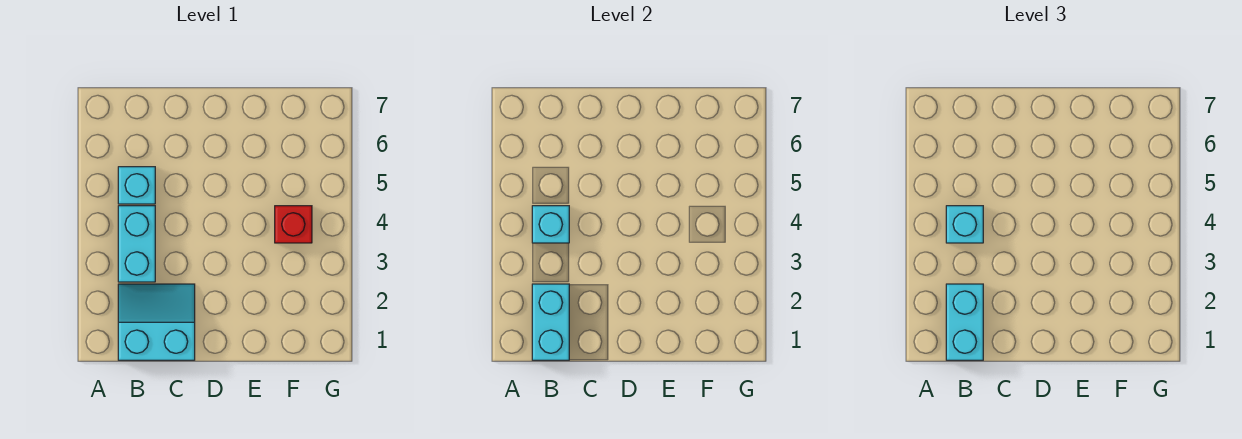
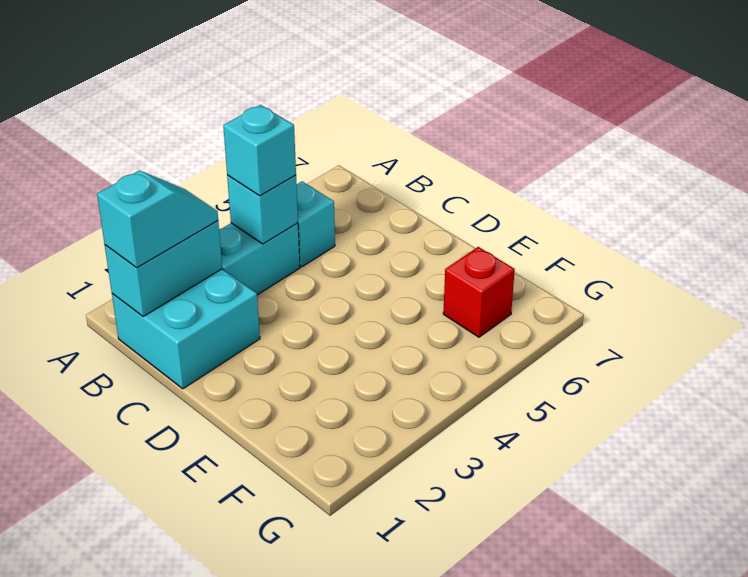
cyan 2x2 slope [118,284,195,360] -> cyan 2x2 brick [112,269,260,389]
cyan 1x2 brick [946,284,983,360] -> cyan 1x2 slope [97,170,218,268]
red 1x1 brick [275,206,312,243] -> red 1x1 brick moved to [443,247,515,337]

